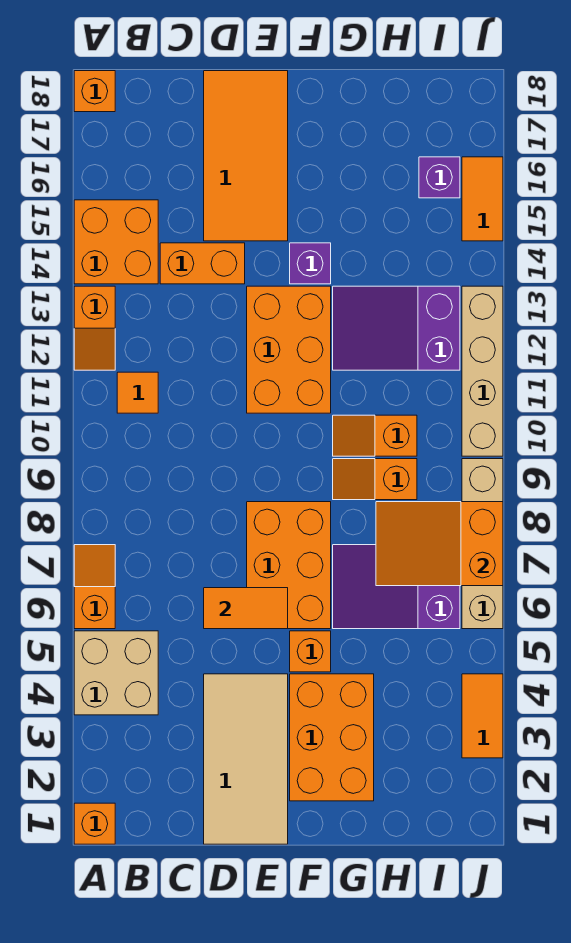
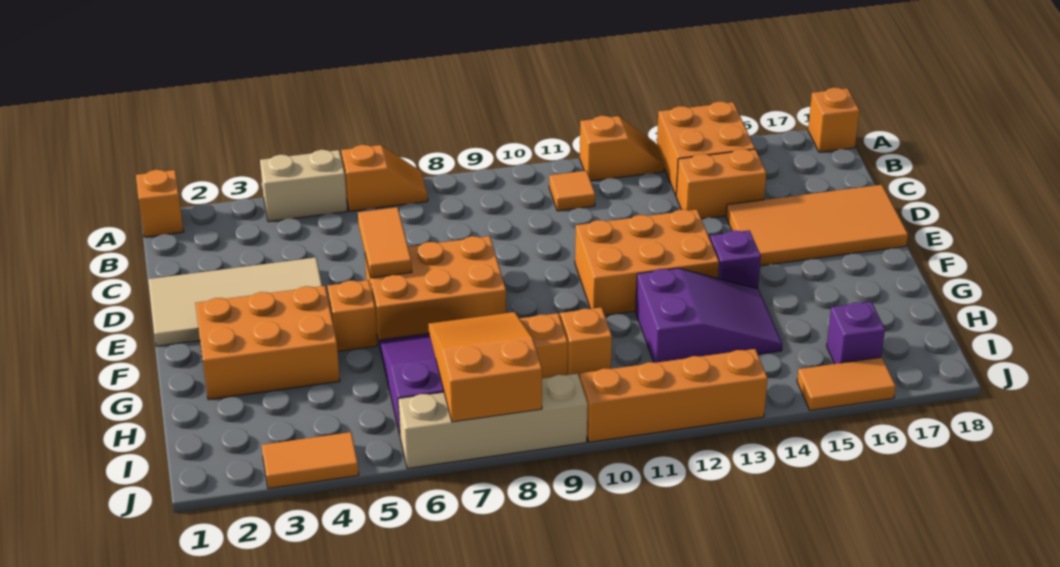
tan 2x2 brick [74,631,158,715] -> tan 1x2 brick [260,150,347,222]
orange 1x2 slope [74,286,115,370] -> orange 1x2 slope turned to [580,116,664,181]
orange 1x2 brick [160,243,245,284] -> orange 1x2 brick turned to [676,149,766,219]
purple 2x3 slope [333,286,460,370] -> purple 2x3 slope turned to [636,268,782,363]
tan 1x4 brick [462,286,503,456] -> orange 1x4 brick [580,349,768,442]

